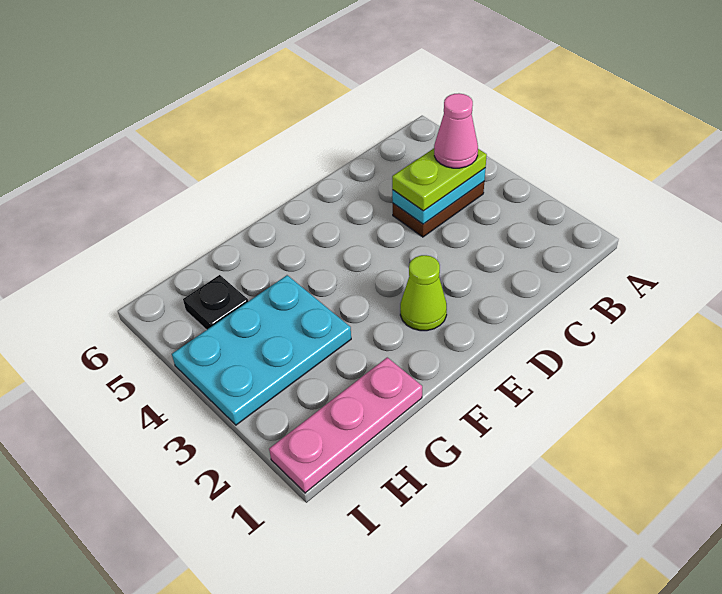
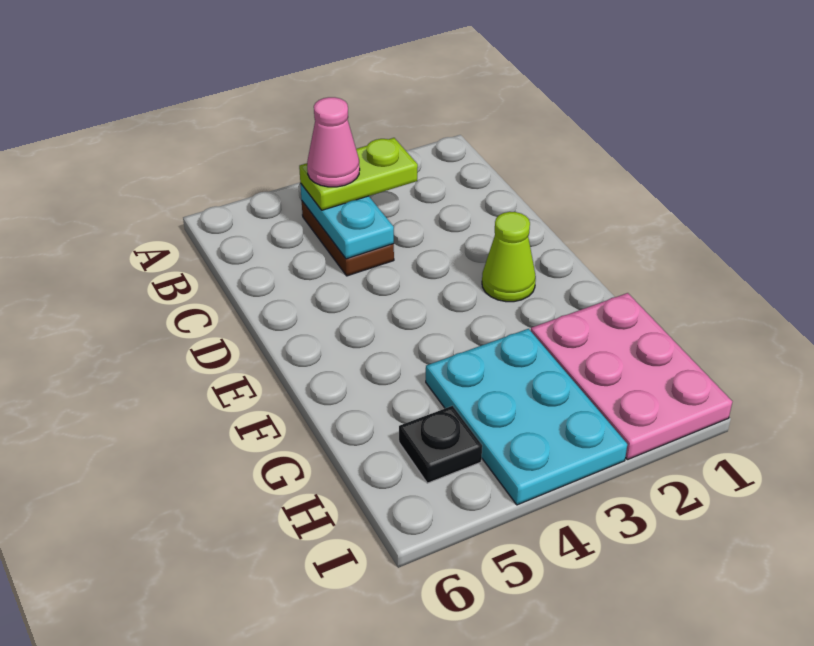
lime 1x2 plate [392,149,487,211] -> lime 1x2 plate turned to [299,138,418,210]
pink 1x3 plate [269,357,422,493] -> pink 2x3 plate [531,293,732,460]

